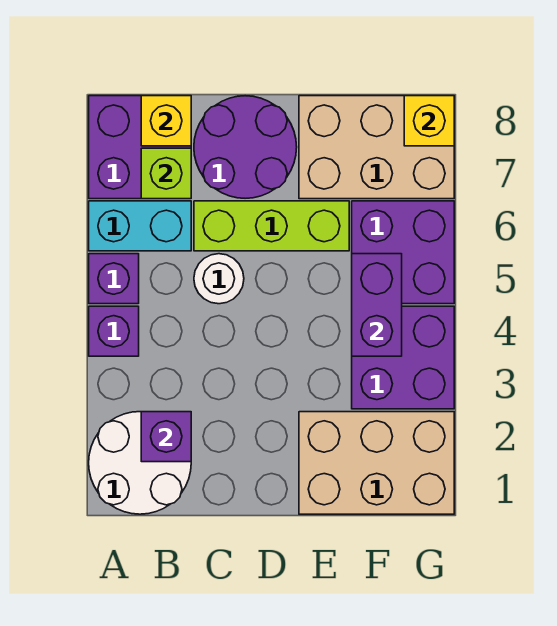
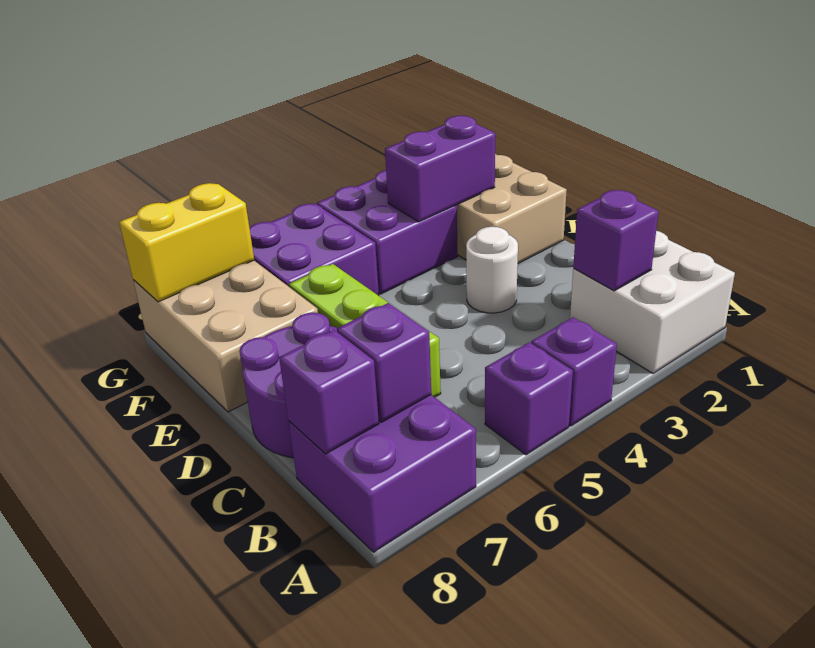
white 2x2 round brick [89,412,191,514] -> white 2x2 brick [570,231,735,373]
cyan 1x2 brick [89,201,191,251] -> none
lime 1x1 brick [141,148,191,199] -> purple 1x1 brick [337,303,431,422]
yellow 1x1 brick [141,96,191,146] -> purple 1x1 brick [279,330,379,454]
white 1x1 round brick [194,254,244,304] -> white 1x1 round brick moved to [466,227,518,313]
purple 1x2 brick [352,254,402,356] -> purple 1x2 brick moved to [385,116,495,222]
yellow 1x1 brick [404,96,454,146] -> yellow 1x2 brick [119,183,254,302]

